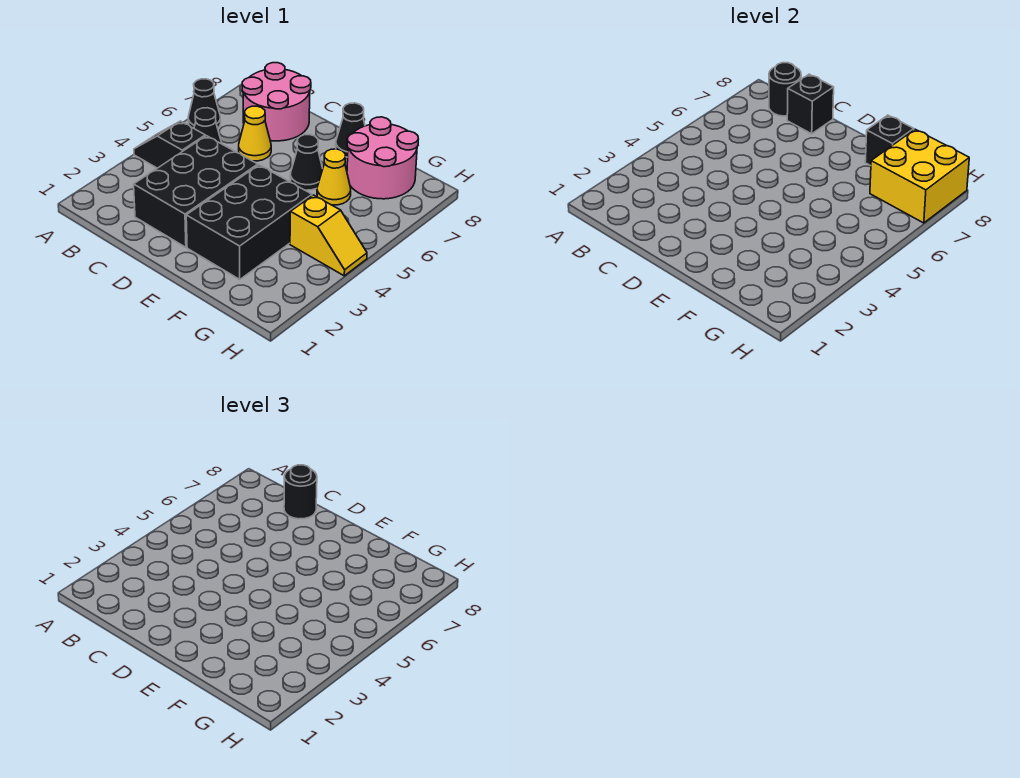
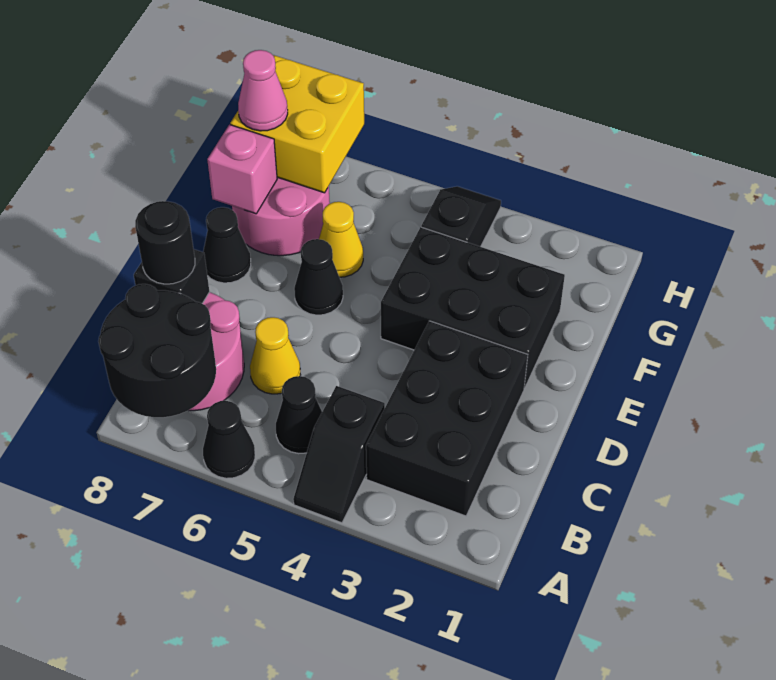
black 1x1 round brick [769,63,801,116] -> black 2x2 round brick [98,284,216,417]
black 2x3 brick [134,136,258,247] -> black 2x3 brick turned to [366,321,528,516]
black 1x1 brick [865,115,914,166] -> pink 1x1 brick [207,125,277,214]
yellow 1x2 slope [290,195,367,276] -> black 1x2 slope [421,186,501,247]
none -> pink 1x1 cone [238,50,288,131]

